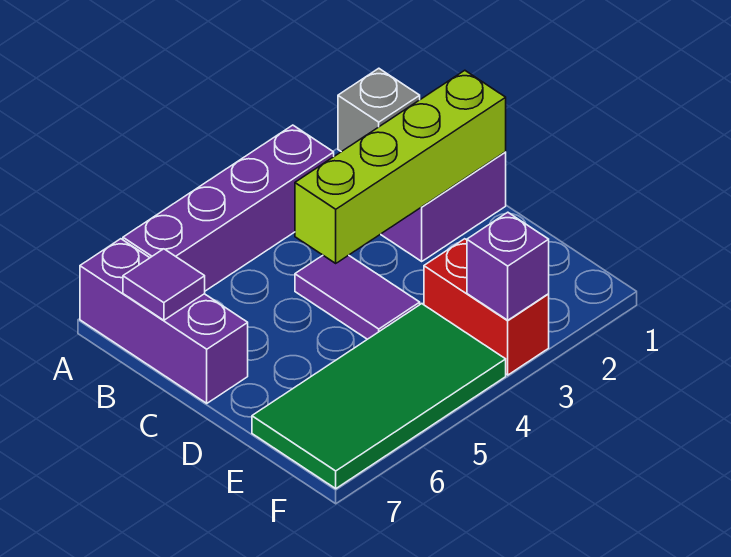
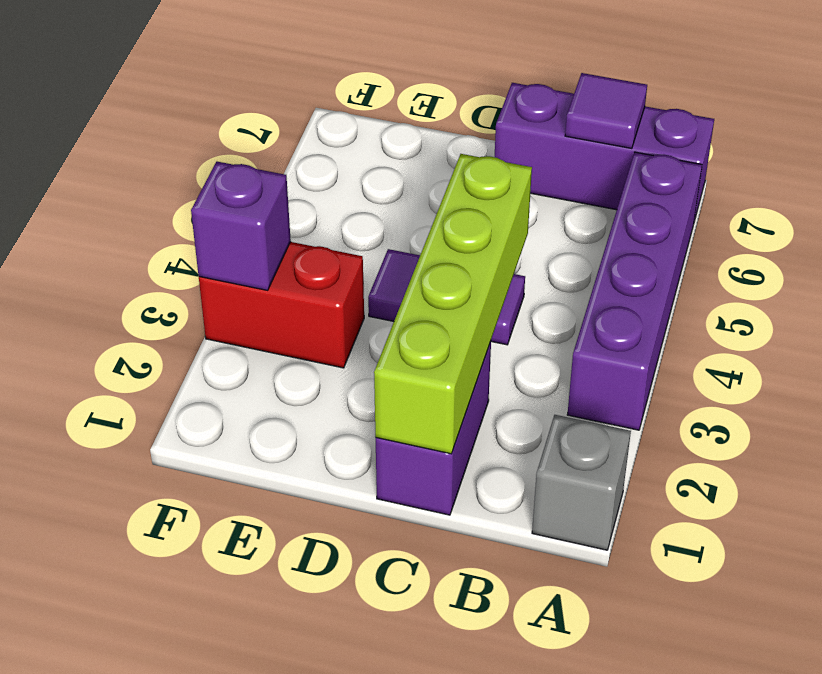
green 2x4 tile [252,304,506,489] -> none

